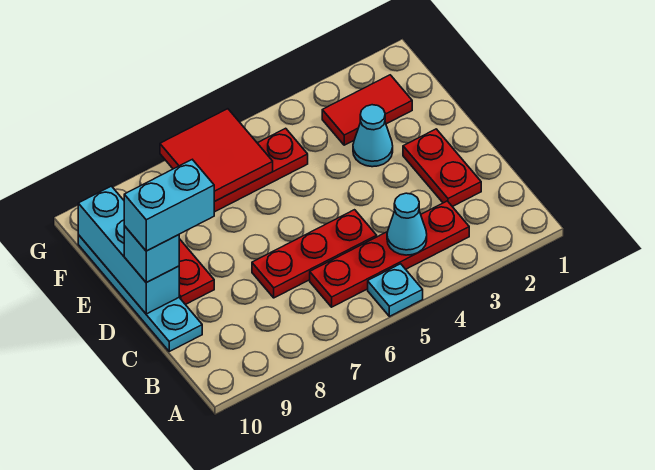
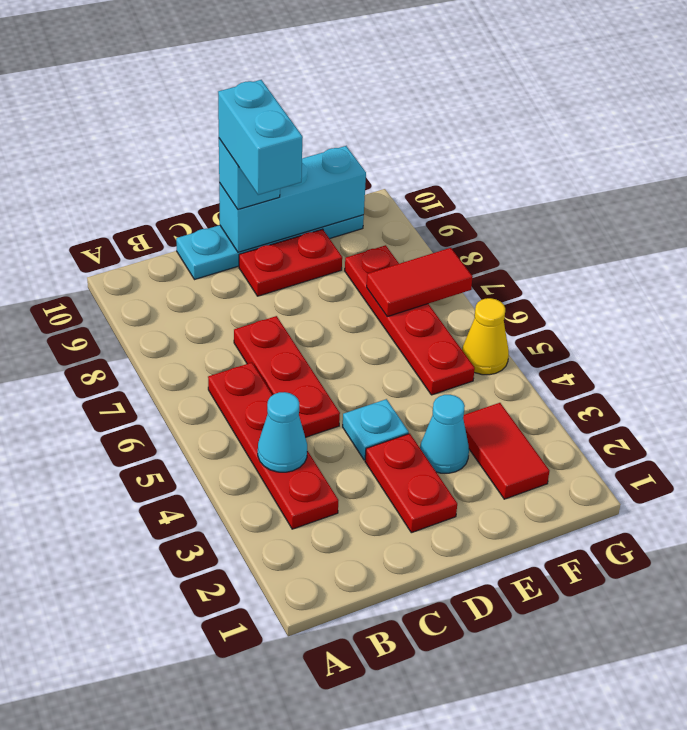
cyan 1x1 plate [368,264,423,316] -> cyan 1x1 plate moved to [343,399,409,460]
red 1x2 plate [403,129,481,207] -> red 1x2 plate turned to [365,434,457,533]
red 2x2 tile [160,109,273,201] -> red 1x2 tile [367,248,473,317]
none -> yellow 1x1 cone [462,298,509,375]

